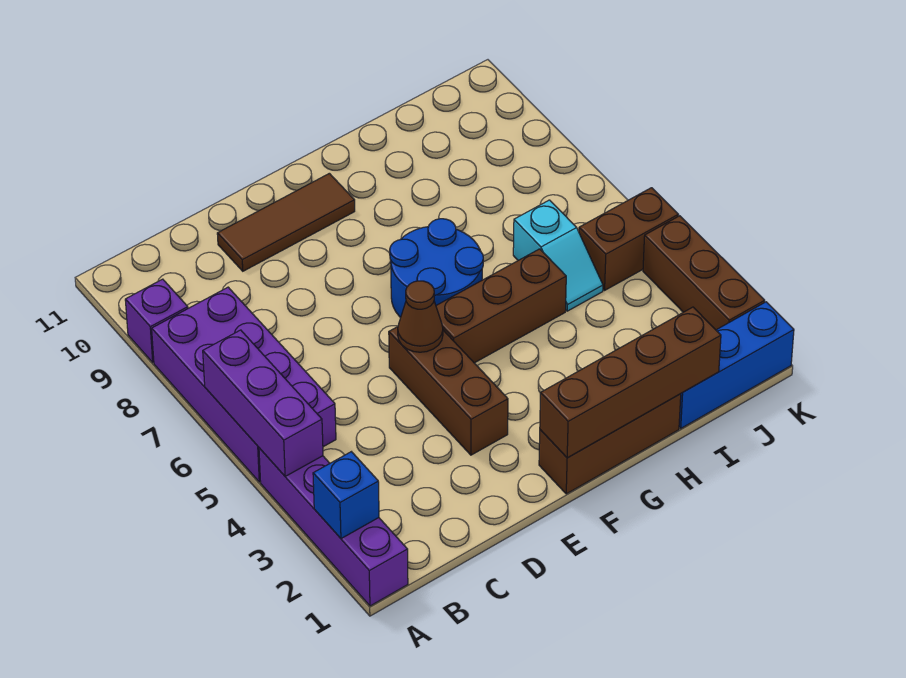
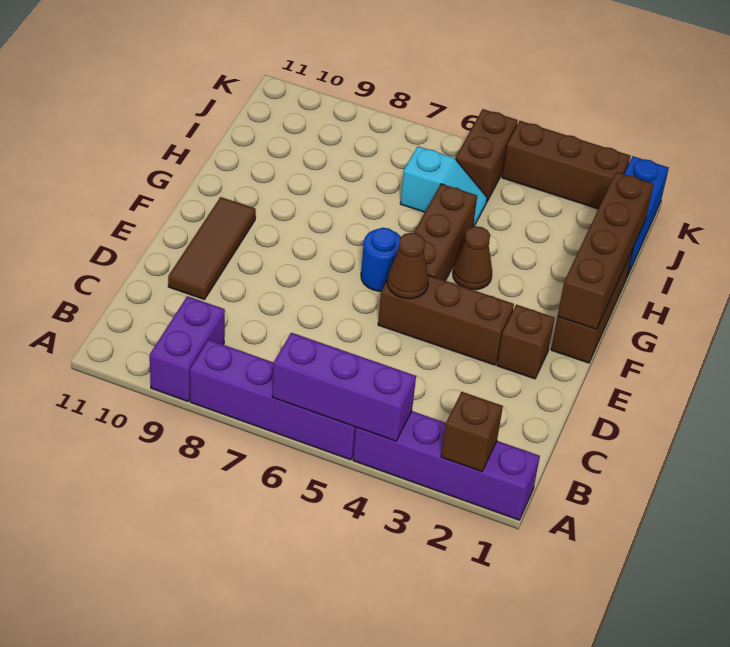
blue 1x1 brick [313,452,379,539] -> brown 1x1 brick [441,392,503,472]
purple 2x4 brick [152,287,336,482] -> purple 1x4 brick [190,340,356,460]
purple 1x1 brick [125,279,188,363] -> purple 1x2 brick [150,296,225,401]
none -> brown 1x1 brick [497,305,555,379]
blue 2x2 round brick [390,219,483,318] -> blue 1x1 round brick [361,228,401,291]
none -> brown 1x1 cone [453,226,492,290]

